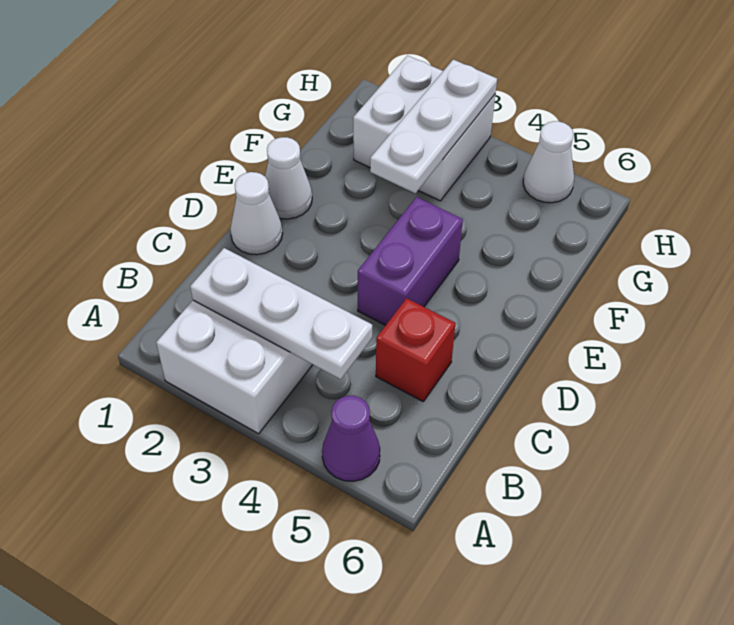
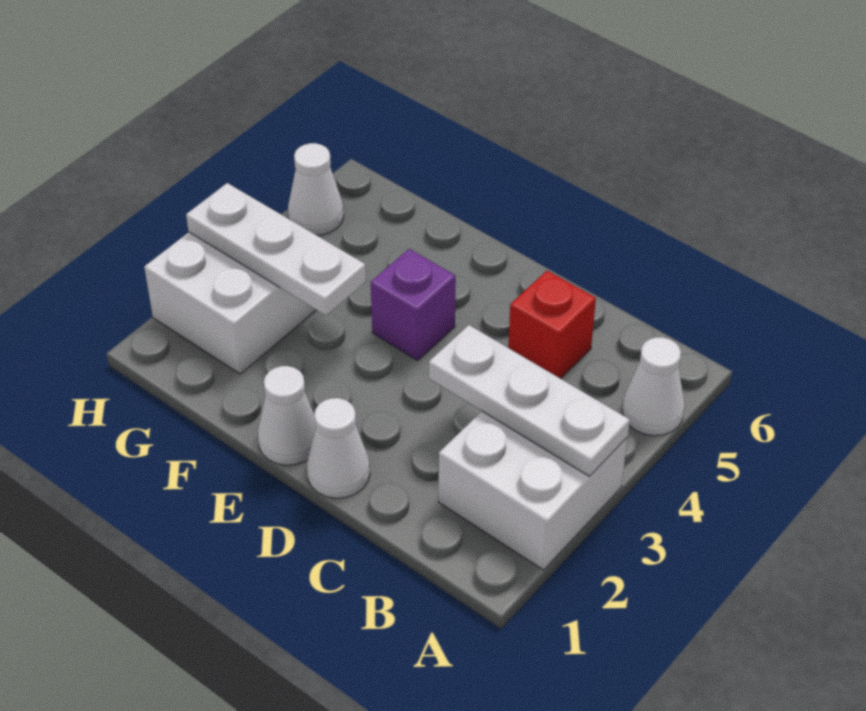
purple 1x1 cone [322,396,380,481] -> white 1x1 cone [622,337,685,436]
white 1x3 plate [190,248,372,379] -> white 1x3 plate turned to [429,325,630,476]
purple 1x2 brick [358,197,463,325] -> purple 1x1 brick [371,249,456,360]

